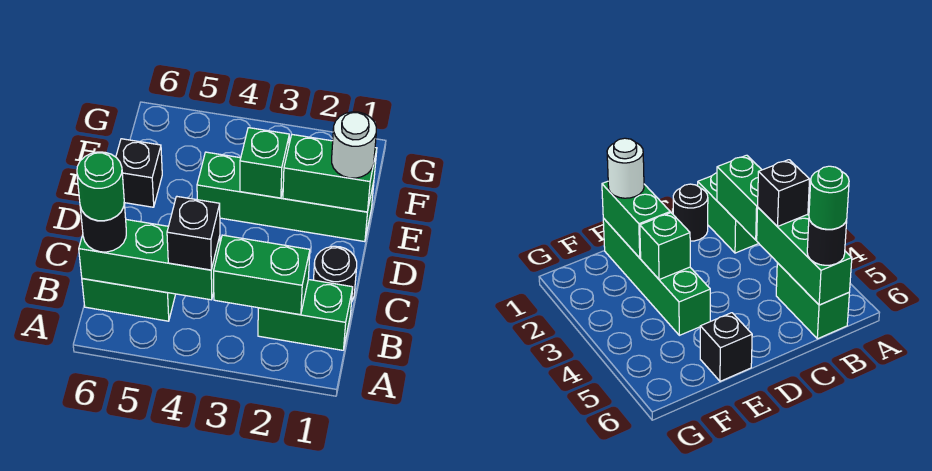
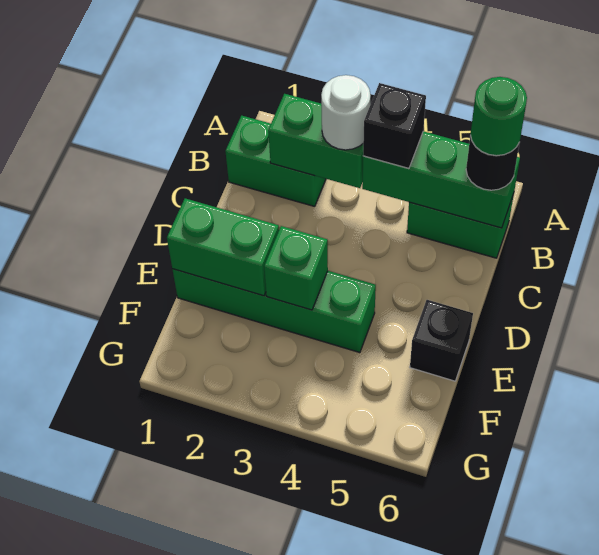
black 1x1 round brick [314,246,357,300] -> none
white 1x1 round brick [332,112,376,178] -> white 1x1 round brick moved to [321,75,370,150]

